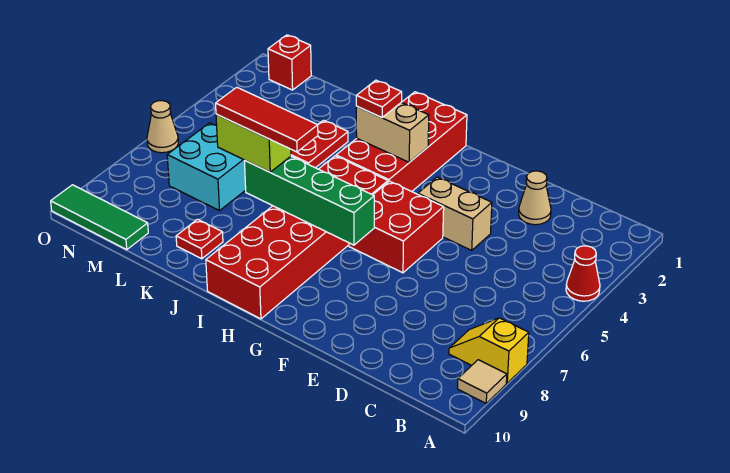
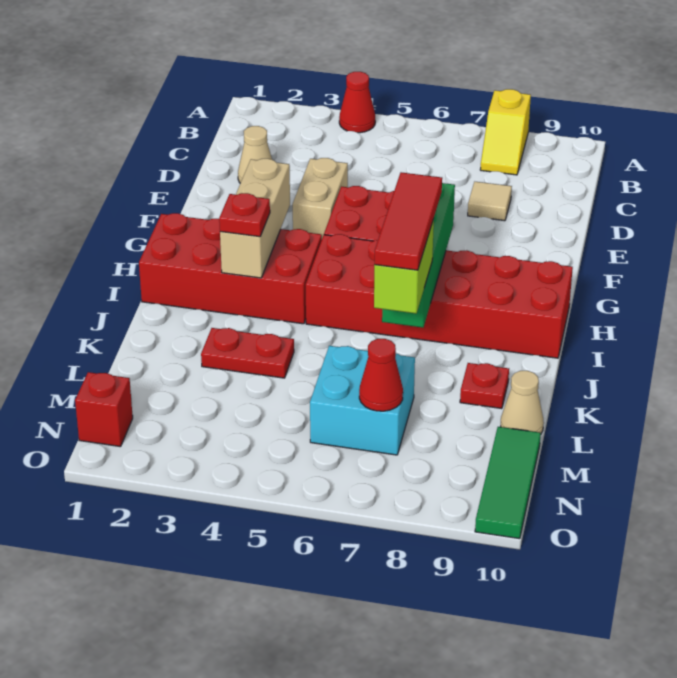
tan 1x1 tile [458,360,507,403] -> tan 1x1 tile moved to [468,182,512,221]
tan 1x2 brick [356,102,429,162] -> tan 1x3 brick [220,159,290,278]
none -> red 1x1 cone [359,339,403,411]
tan 1x1 cone [147,101,178,153] -> tan 1x1 cone moved to [501,371,544,433]

